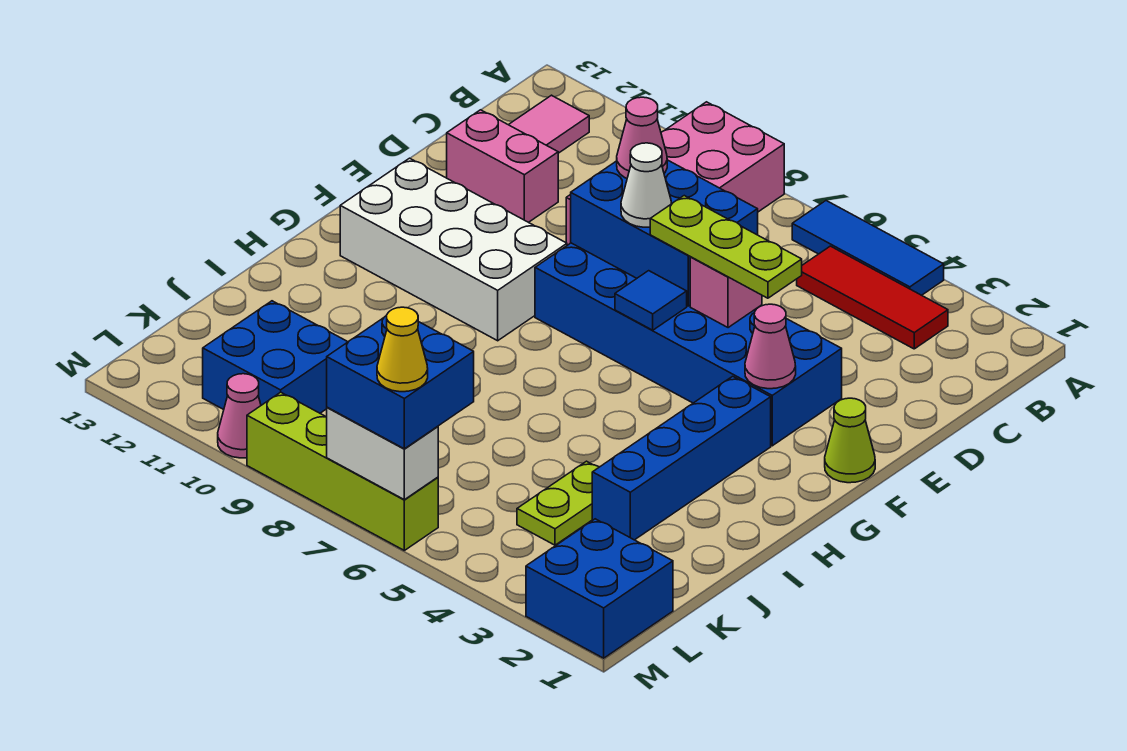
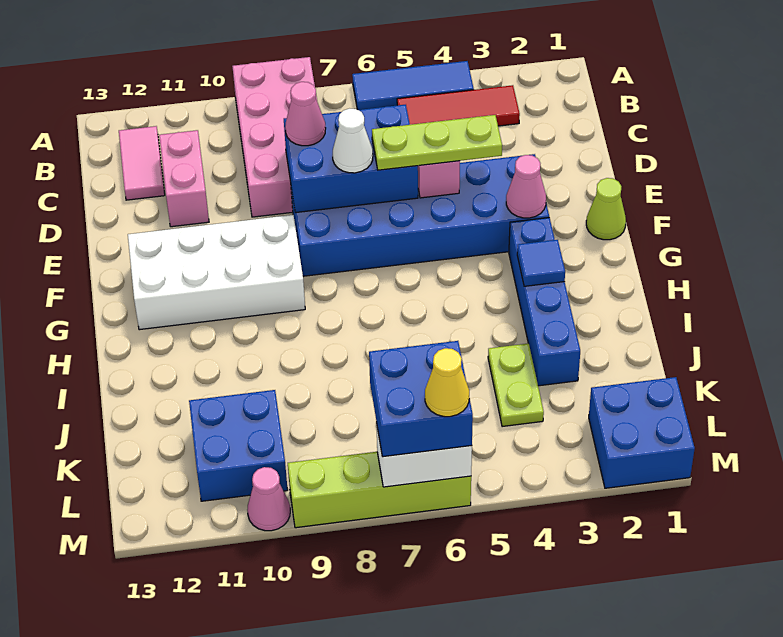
pink 1x2 brick [447,110,558,222] -> pink 1x2 brick turned to [159,130,209,227]
blue 1x1 tile [615,271,687,330] -> blue 1x1 tile moved to [517,240,565,286]

